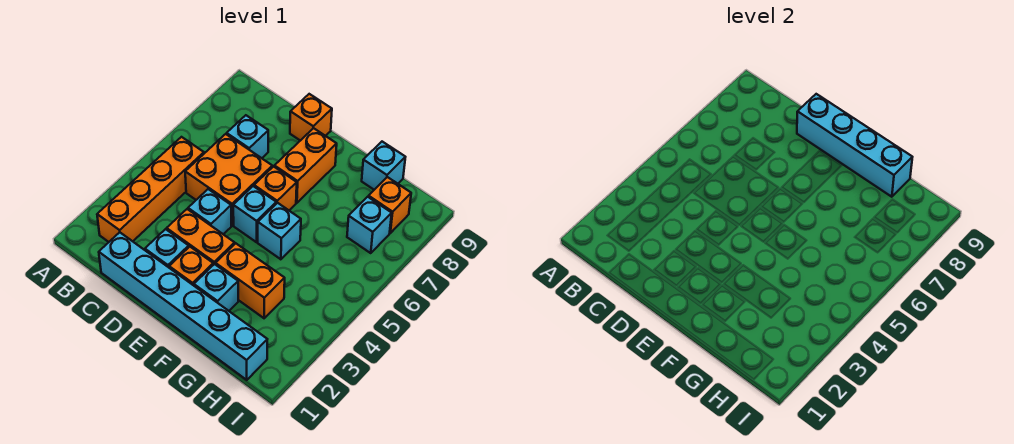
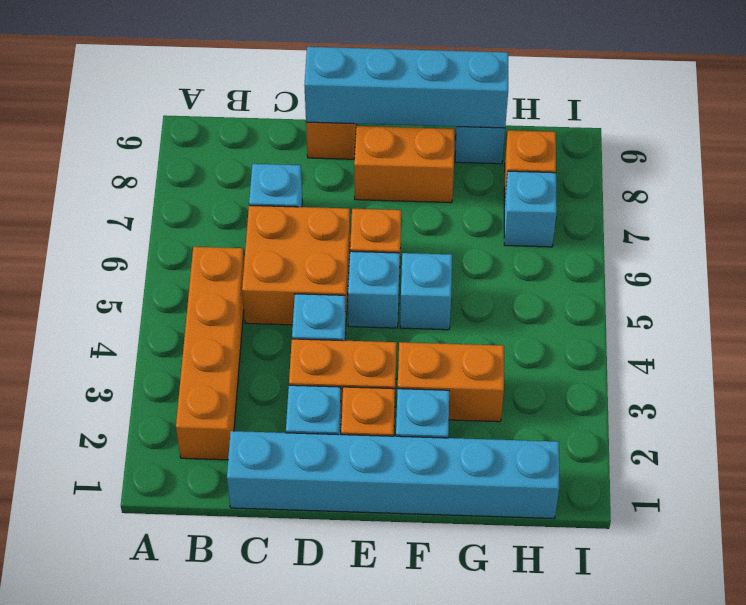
orange 1x2 brick [274,128,337,203] -> orange 1x2 brick turned to [354,126,455,203]

